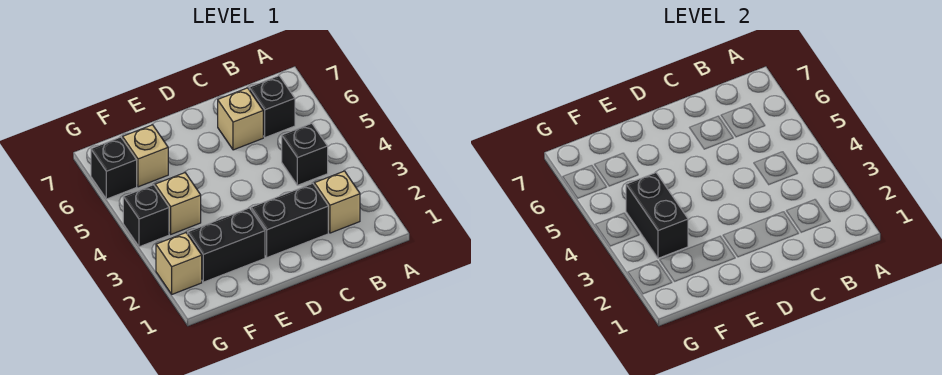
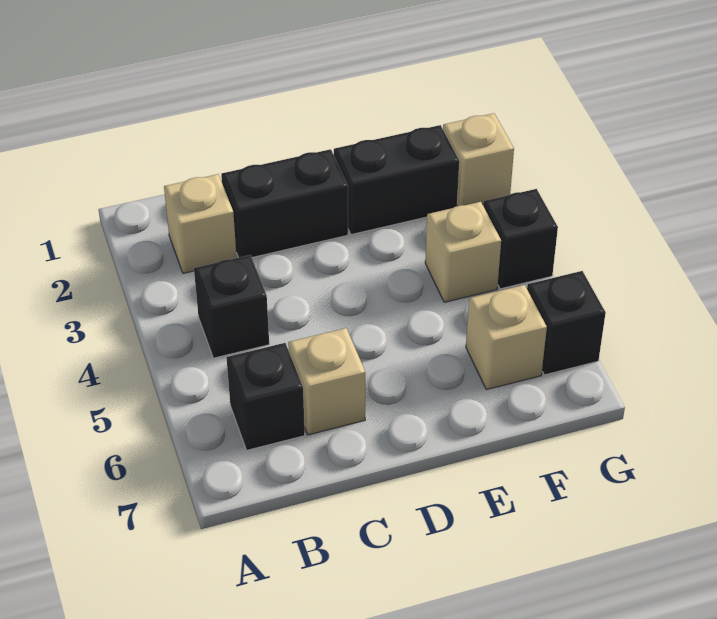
black 1x2 brick [626,173,688,258] -> none

